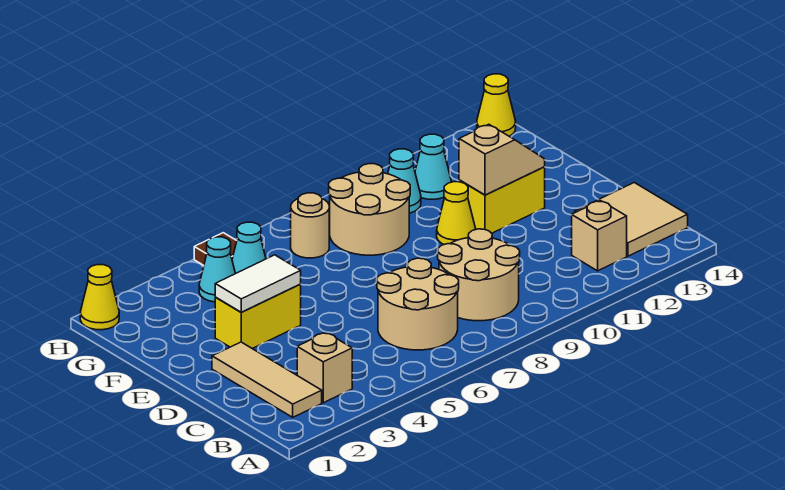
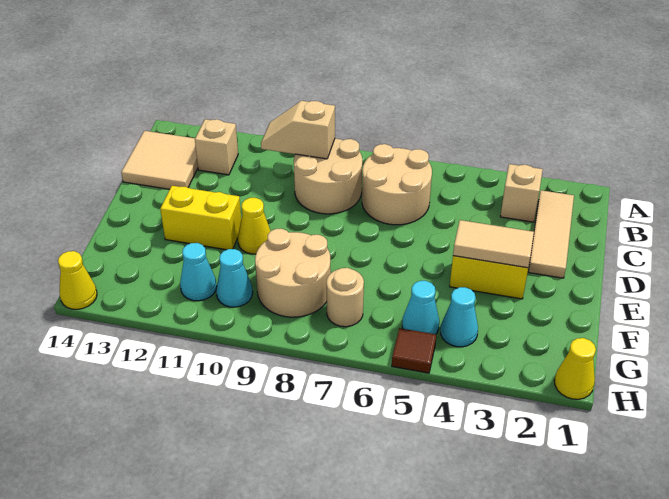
white 1x2 tile [215,255,301,312] -> tan 1x2 tile [453,220,534,268]
tan 1x2 slope [459,124,545,195] -> tan 1x2 slope moved to [261,101,335,159]

